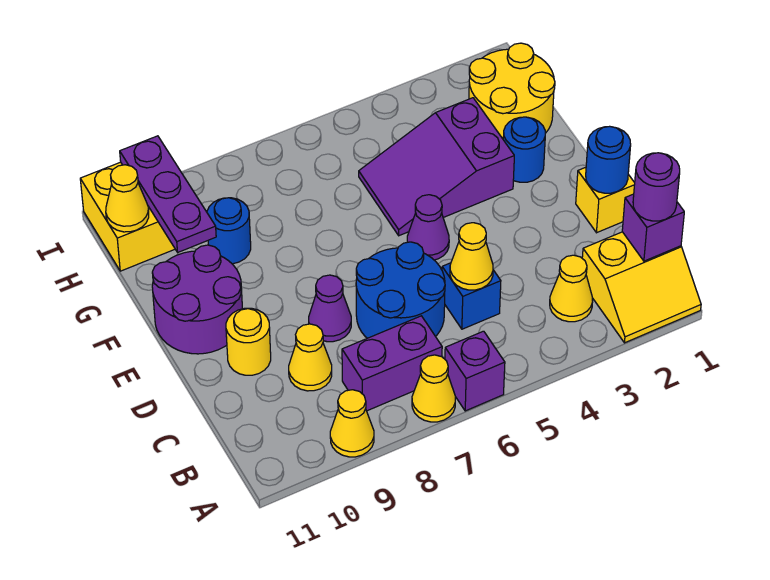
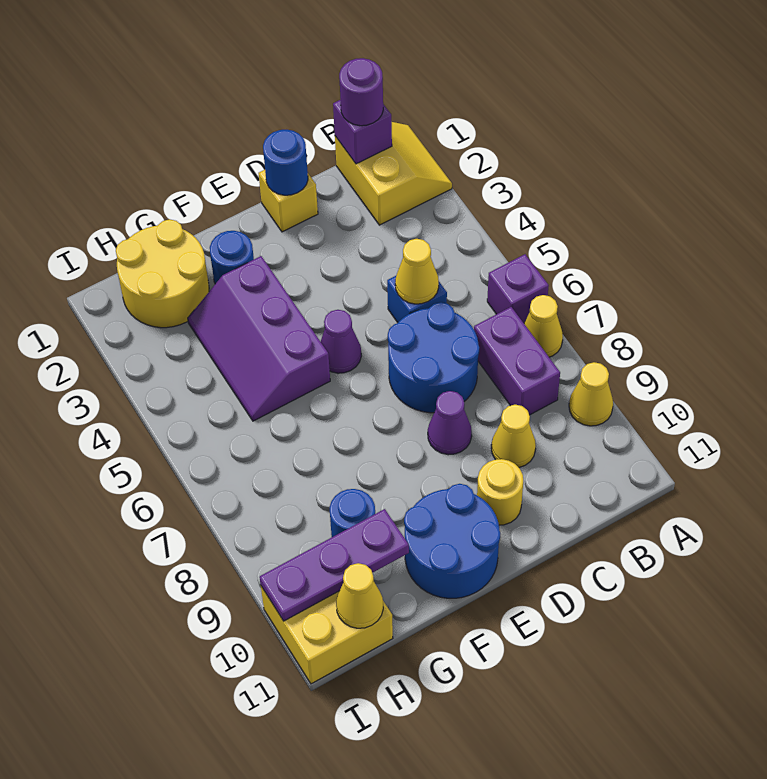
yellow 1x1 cone [550,255,593,322] -> none
purple 2x2 round brick [152,245,242,354] -> blue 2x2 round brick [404,484,500,598]
purple 2x3 slope [359,98,514,236] -> purple 2x3 slope turned to [188,256,330,421]

